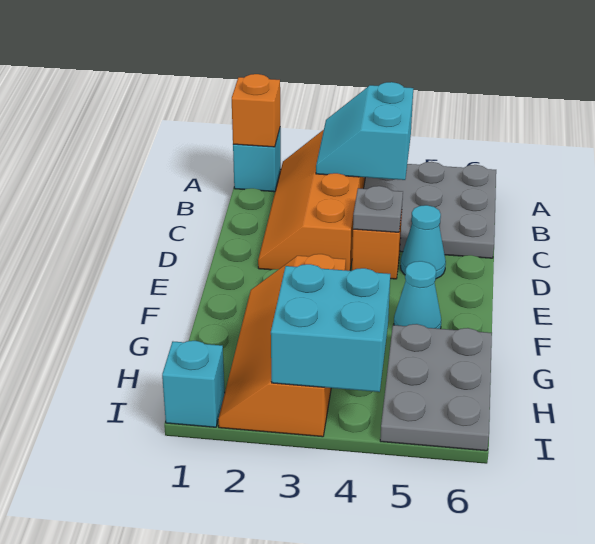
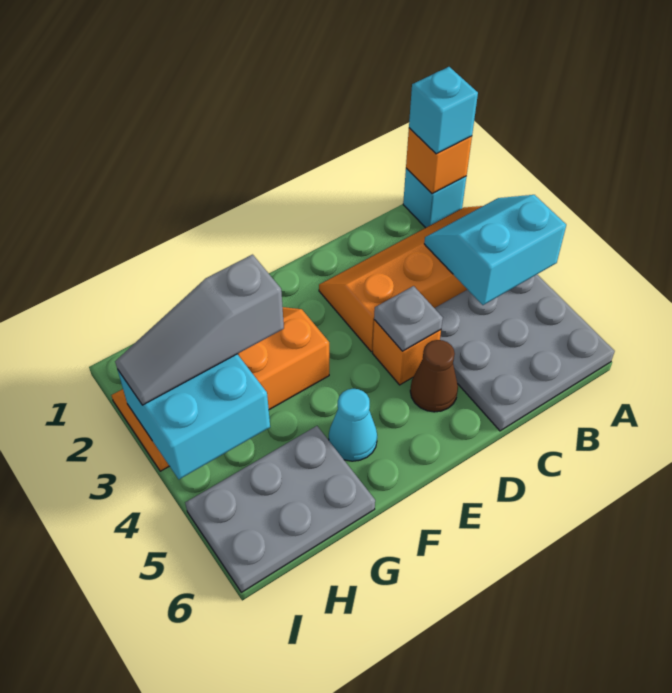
cyan 1x1 cone [401,205,446,279] -> brown 1x1 cone [410,340,458,412]
none -> grey 1x3 slope [115,255,284,405]
cyan 1x1 brick [162,341,225,427] -> cyan 1x1 brick moved to [409,67,478,154]

